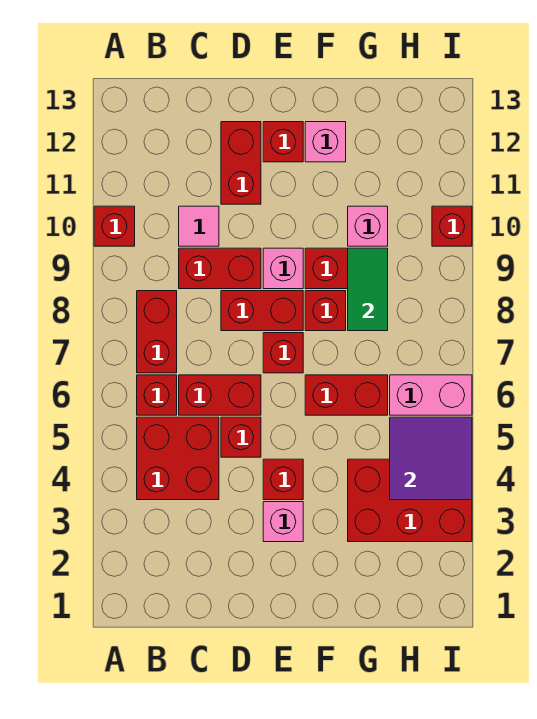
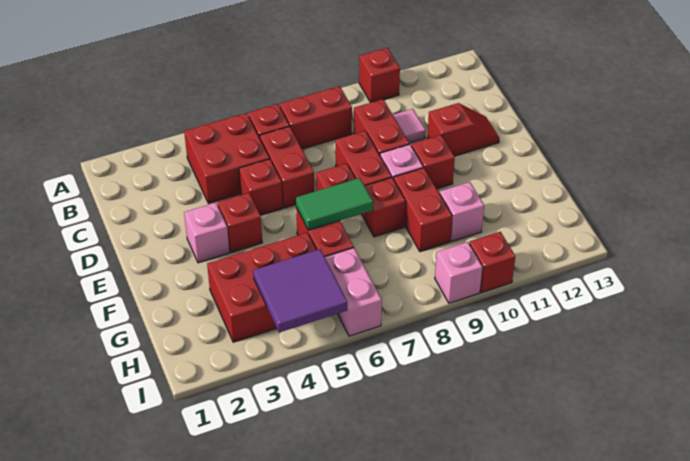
red 1x2 brick [221,122,261,204] -> red 1x2 slope [427,103,499,156]
red 1x1 brick [263,122,303,162] -> red 1x1 brick moved to [411,135,455,189]
pink 1x1 brick [305,122,346,162] -> pink 1x1 brick moved to [435,242,483,303]
red 2x3 brick [348,459,472,542] -> red 2x3 brick turned to [207,233,316,342]
green 1x2 tile [348,248,388,331] -> green 1x2 tile moved to [296,178,373,230]

